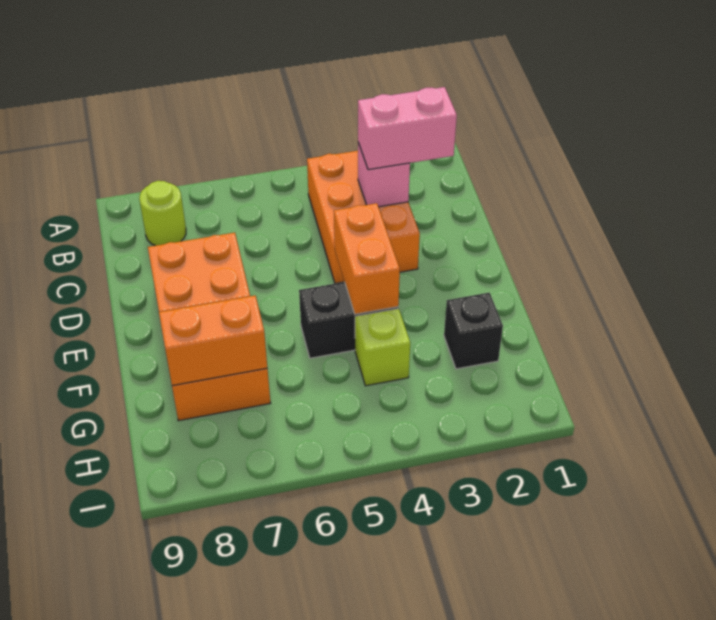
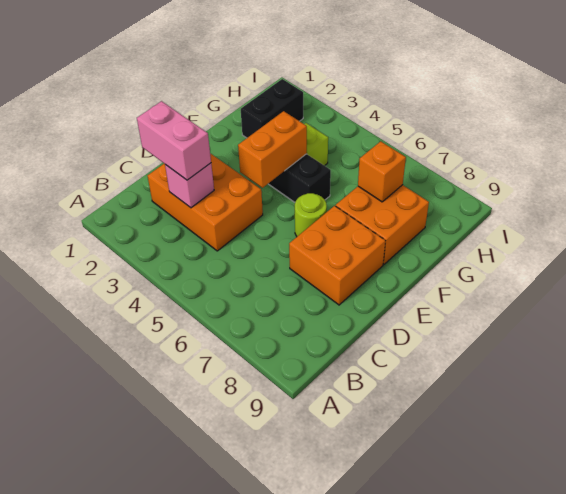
orange 2x3 brick [307,151,420,283] -> orange 2x3 brick turned to [148,153,263,251]
lime 1x1 round brick [139,181,186,246] -> lime 1x1 round brick moved to [295,193,327,236]
black 1x1 brick [444,293,503,369] -> black 1x2 brick [241,79,303,138]
orange 1x2 brick [159,296,267,386] -> orange 1x1 brick [358,141,406,202]

